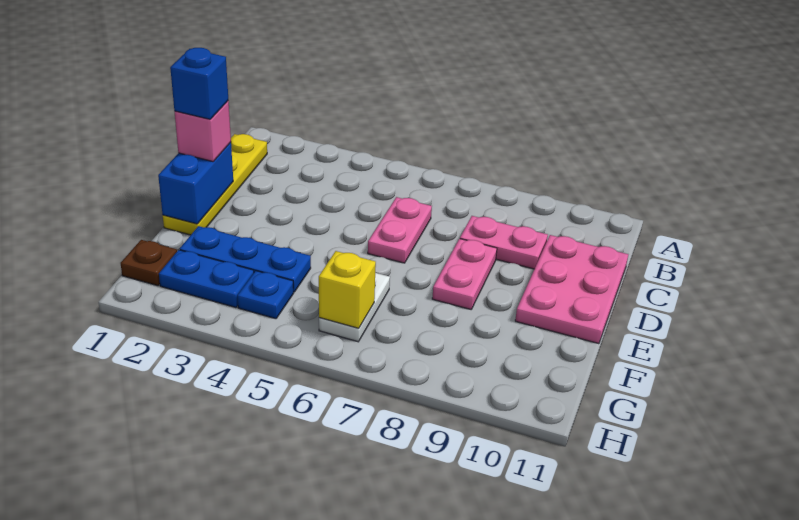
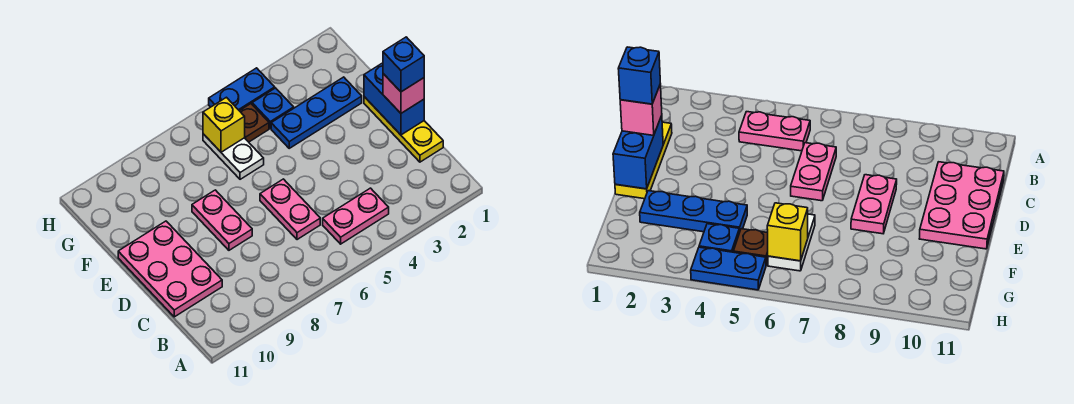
yellow 1x4 plate [163,134,267,235] -> yellow 1x3 plate [364,97,443,162]
pink 1x2 plate [460,216,548,269] -> pink 1x2 plate moved to [323,188,389,244]
brown 1x1 plate [121,240,177,286] -> brown 1x1 plate moved to [240,104,269,142]
blue 1x2 plate [159,250,254,307] -> blue 1x2 plate moved to [209,68,275,111]

